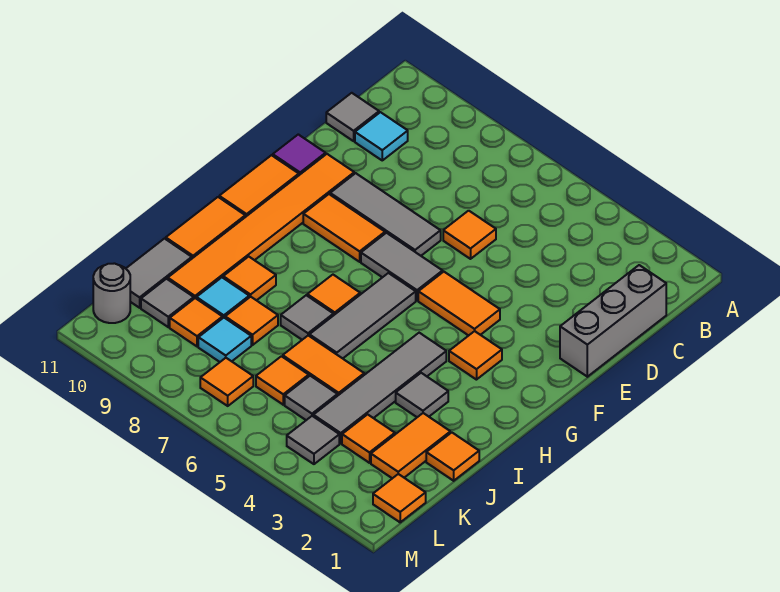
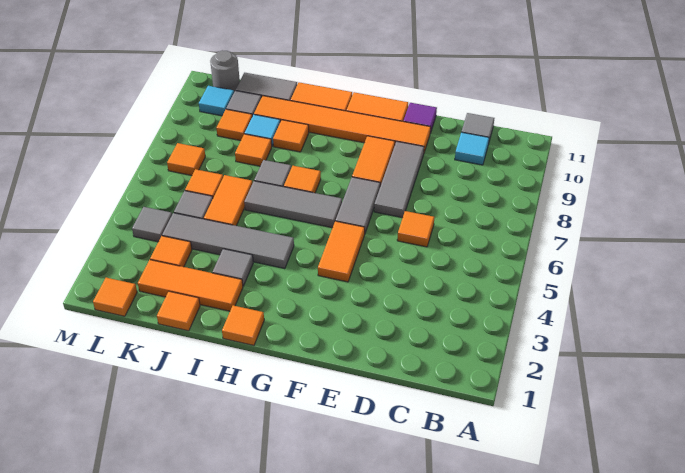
grey 1x3 brick [560,265,666,377] -> none
orange 1x1 tile [449,331,502,380] -> orange 1x1 tile moved to [222,305,264,345]
orange 1x2 tile [371,413,450,478] -> orange 1x3 tile [138,260,243,311]
cyan 1x1 tile [198,318,251,362] -> cyan 1x1 tile moved to [199,86,234,116]

